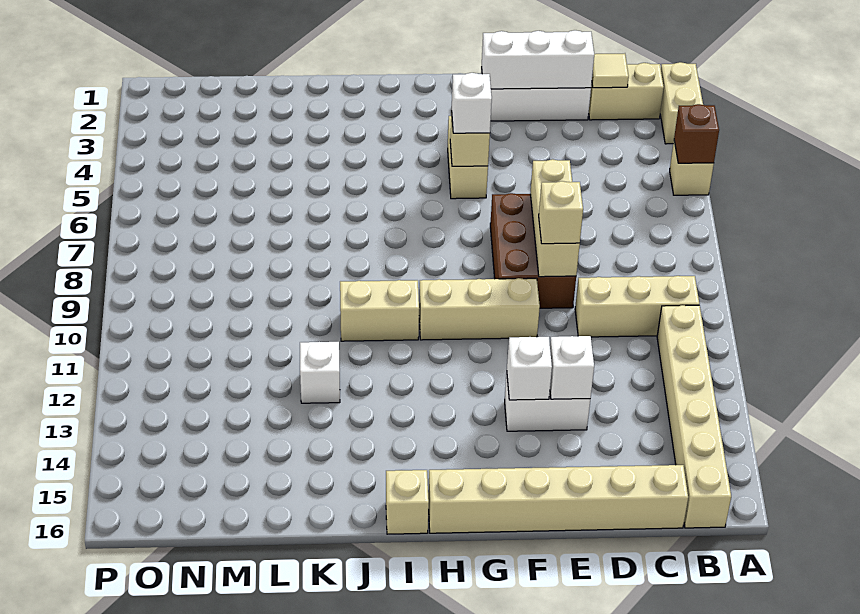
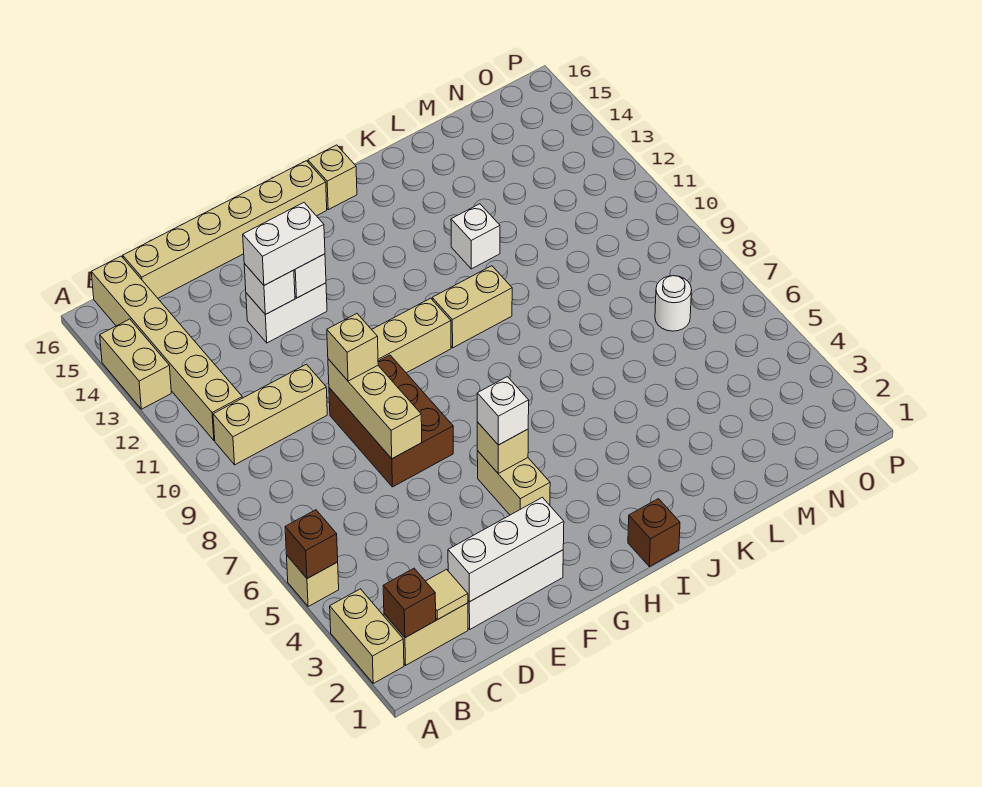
none -> tan 1x2 brick [100,319,171,409]
none -> brown 1x1 brick [383,569,436,638]
none -> white 1x2 brick [243,203,325,285]
none -> brown 1x1 brick [628,499,680,566]
none -> white 1x1 round brick [655,276,692,331]

